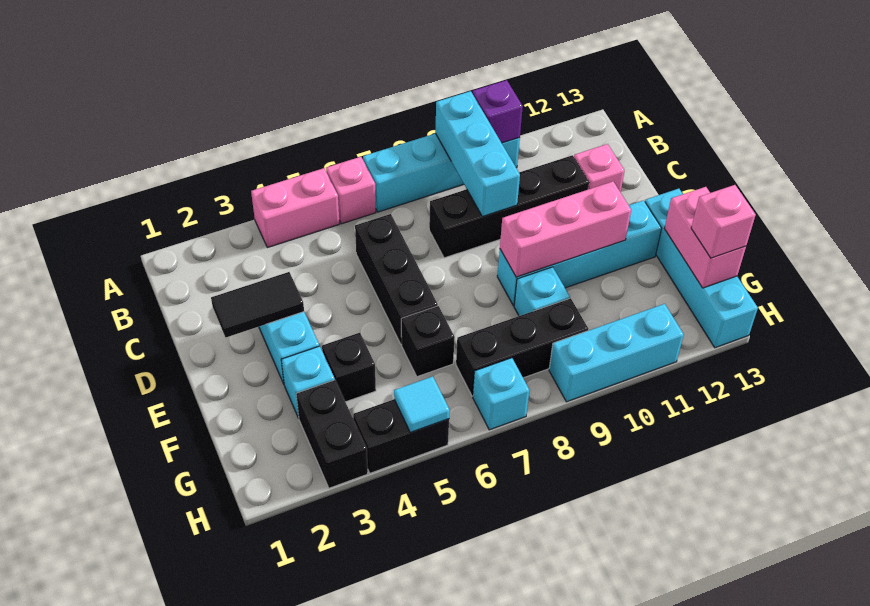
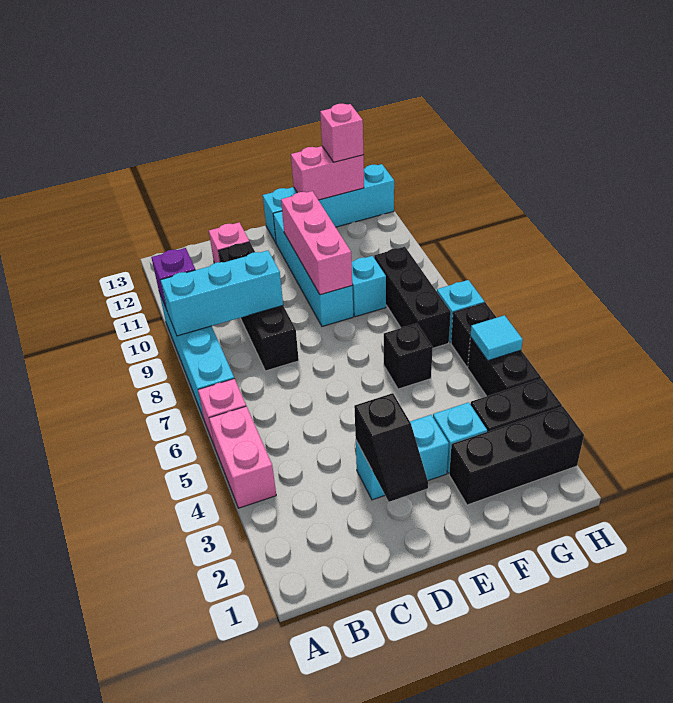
black 1x3 brick [355,214,438,344] -> black 1x3 brick moved to [449,407,584,505]
black 1x2 tile [211,272,304,337] -> black 1x2 slope [354,393,428,502]
black 1x1 brick [322,333,376,402] -> black 1x1 brick moved to [451,303,497,367]
cyan 1x3 brick [549,304,684,402] -> none

